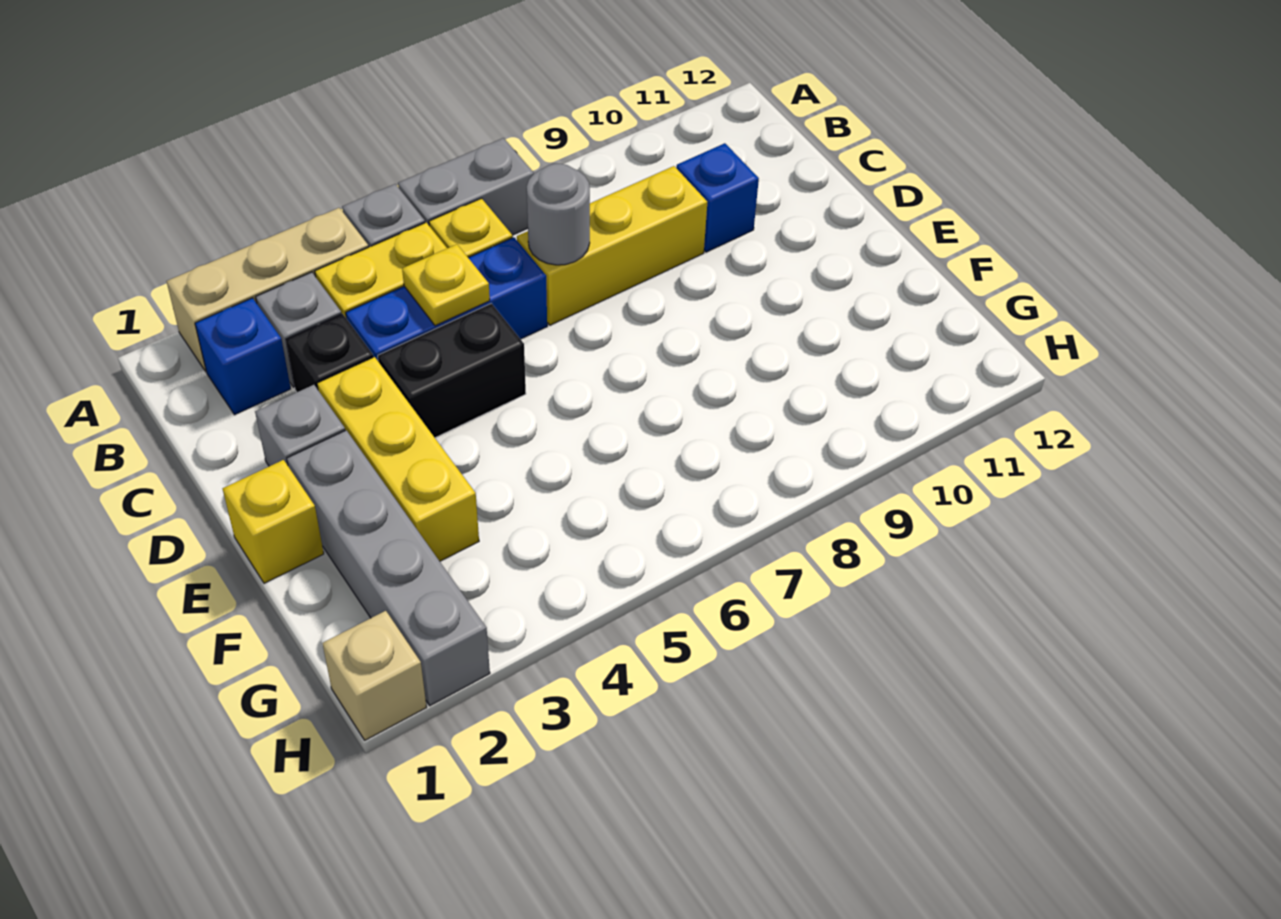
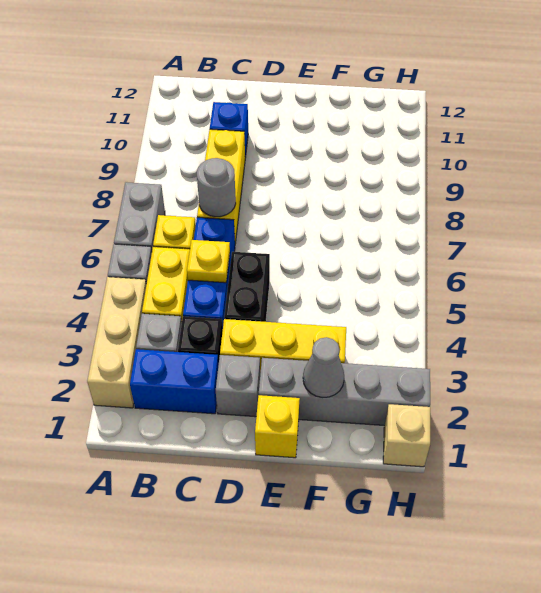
blue 1x1 brick [195,298,291,415] -> blue 1x2 brick [130,349,219,414]
none -> grey 1x1 cone [303,337,344,398]

